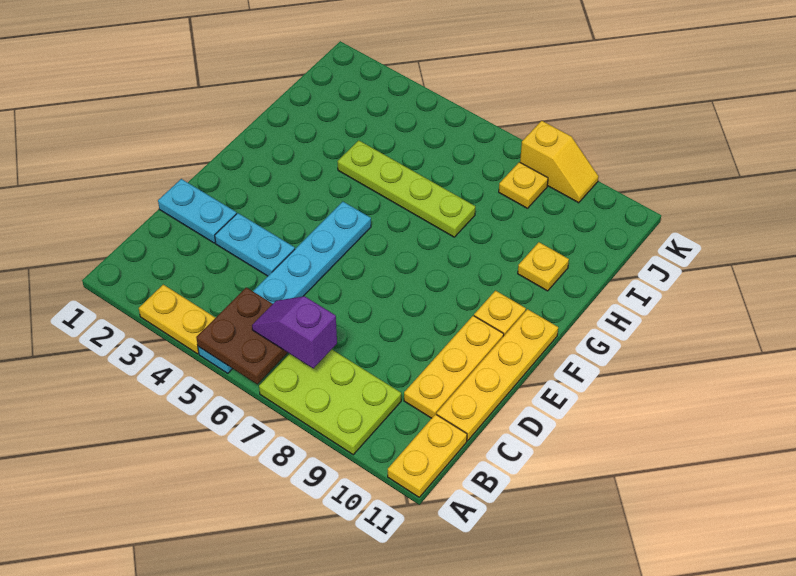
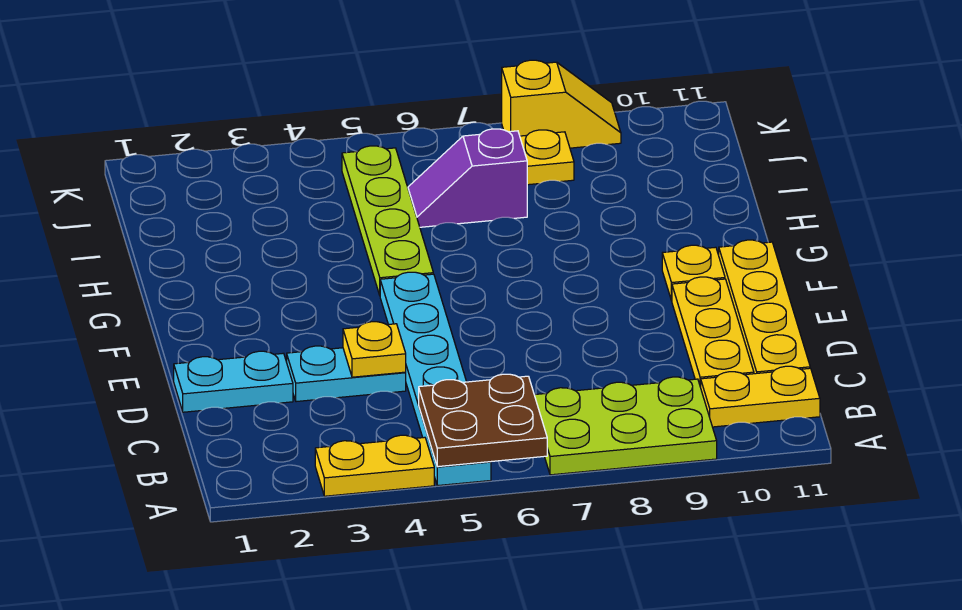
yellow 1x2 plate [388,414,467,497] -> yellow 1x2 plate turned to [701,366,820,427]
purple 1x2 slope [252,296,337,368] -> purple 1x2 slope moved to [408,129,527,227]
lime 1x4 plate [338,140,475,237] -> lime 1x4 plate turned to [342,146,433,295]
yellow 1x1 plate [518,242,569,291] -> yellow 1x1 plate moved to [343,322,406,377]

